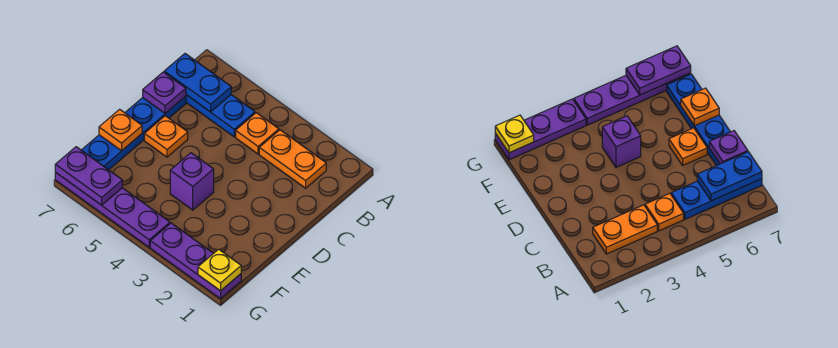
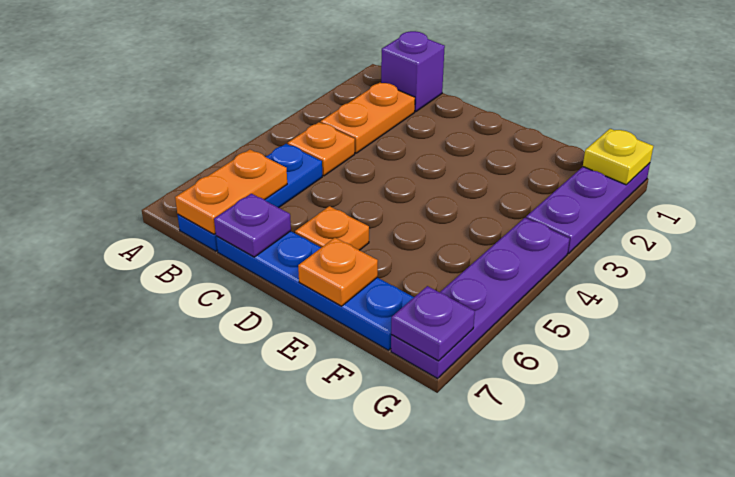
blue 1x2 plate [164,54,231,112] -> orange 1x2 plate [175,149,287,234]
purple 1x1 brick [170,153,214,210] -> purple 1x1 brick moved to [381,31,445,112]
purple 1x2 plate [55,147,122,205] -> purple 1x1 plate [391,286,475,361]

